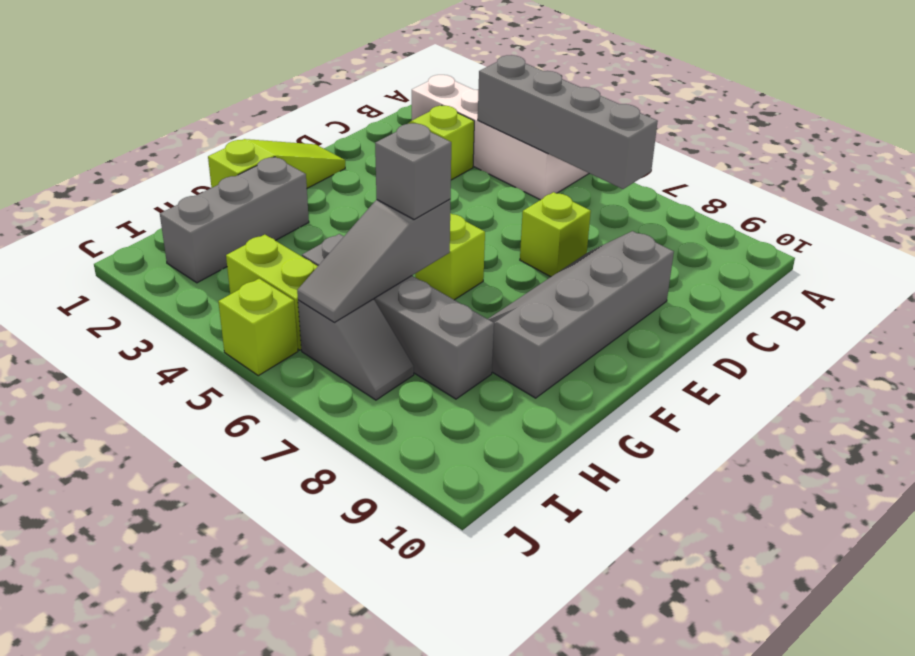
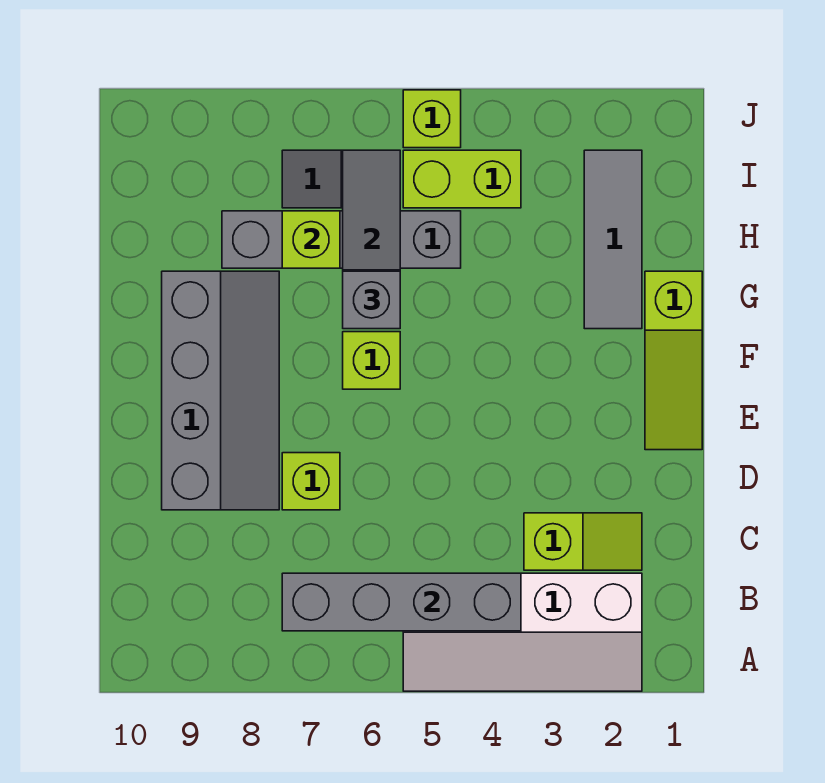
grey 1x3 brick [160,157,309,283] -> grey 1x3 tile [584,150,642,329]
none -> lime 1x1 brick [282,211,340,268]

